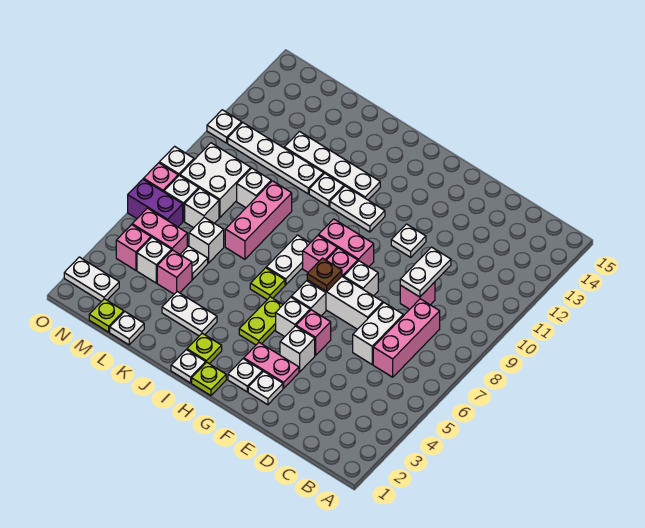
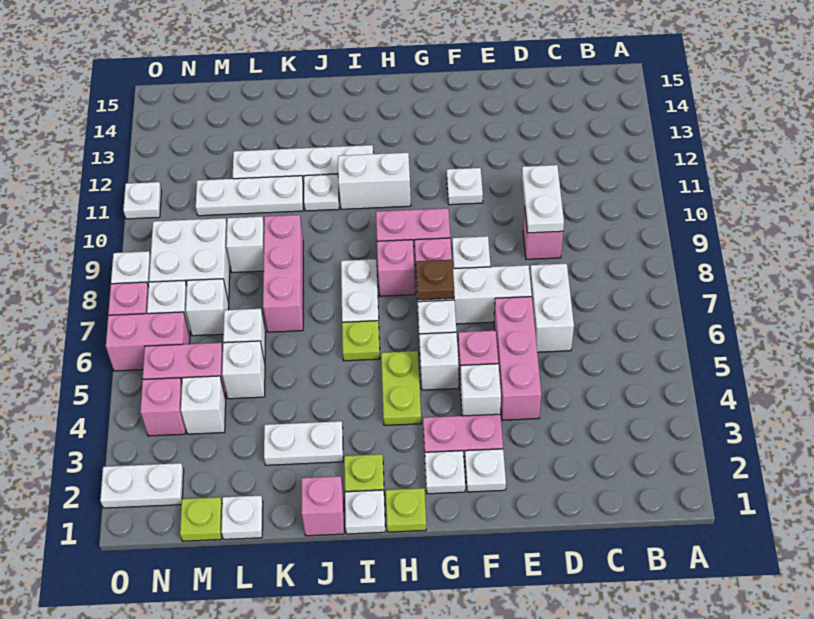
pink 1x3 brick [373,299,440,377] -> pink 1x3 brick moved to [494,297,541,420]
white 1x2 plate [330,186,385,232] -> white 1x2 brick [338,153,411,209]
white 1x4 plate [228,123,324,194] -> white 1x3 plate [196,176,303,216]
pink 1x1 brick [157,250,192,294] -> pink 1x1 brick moved to [301,476,344,536]
white 1x1 plate [180,246,208,279] -> white 1x1 brick [222,341,265,399]
purple 1x2 brick [128,179,183,227] -> pink 1x2 brick [106,312,190,371]

